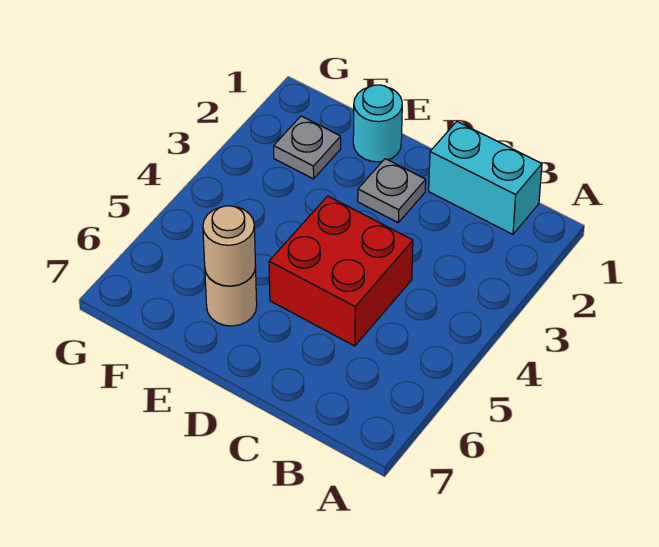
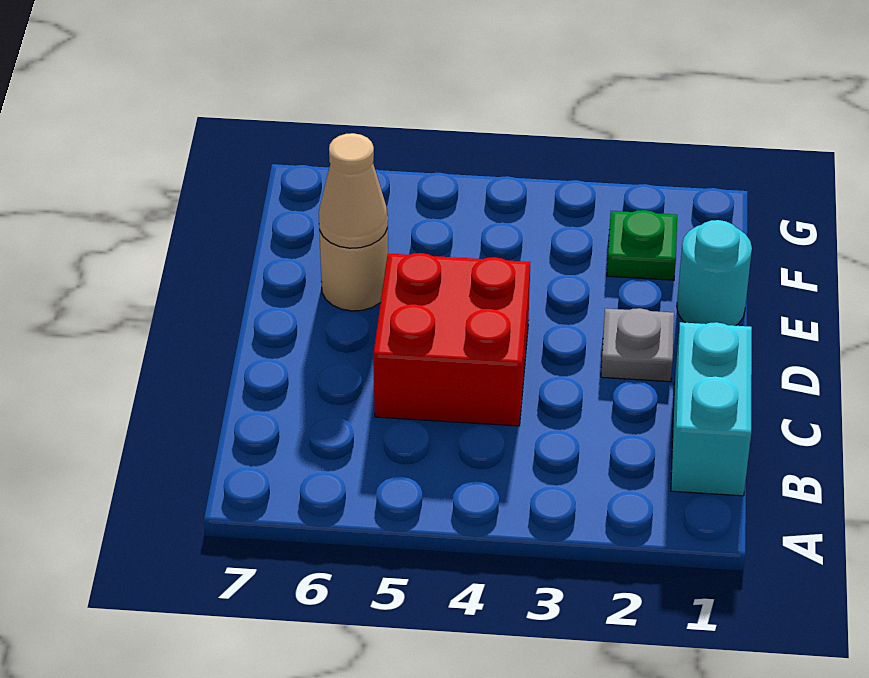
tan 1x1 round brick [203,206,256,286] -> tan 1x1 cone [319,133,388,248]
grey 1x1 plate [274,116,341,179] -> green 1x1 plate [607,210,677,280]

